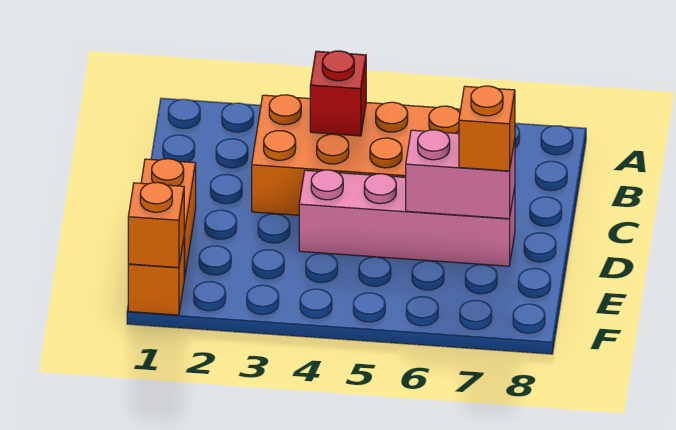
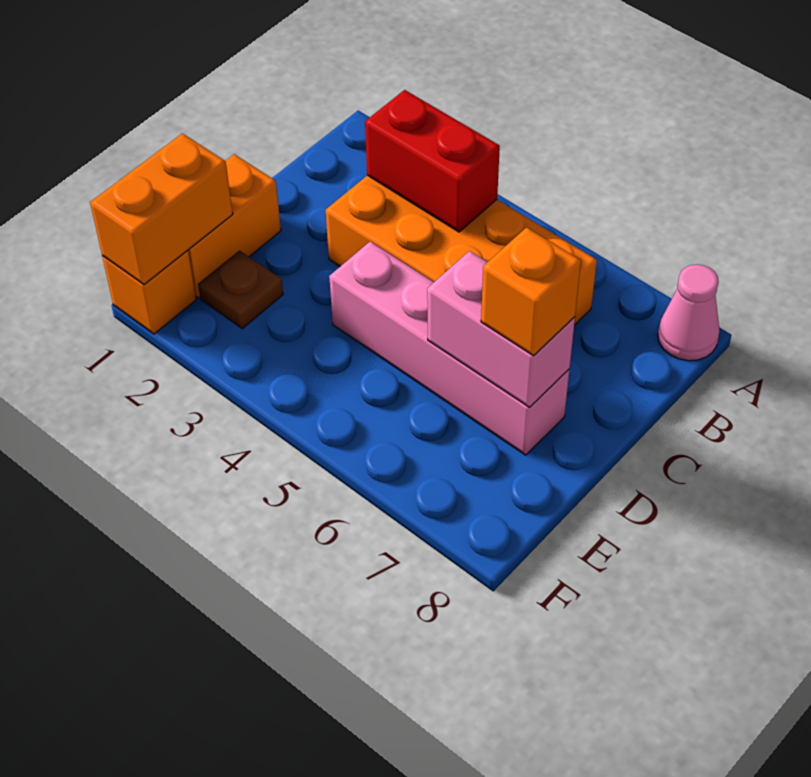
none -> pink 1x1 cone [658,264,720,361]
red 1x1 brick [310,51,366,136] -> red 1x2 brick [365,90,500,232]
none -> brown 1x1 plate [198,251,283,329]
orange 1x1 brick [128,182,184,267] -> orange 1x2 brick [90,133,233,284]

